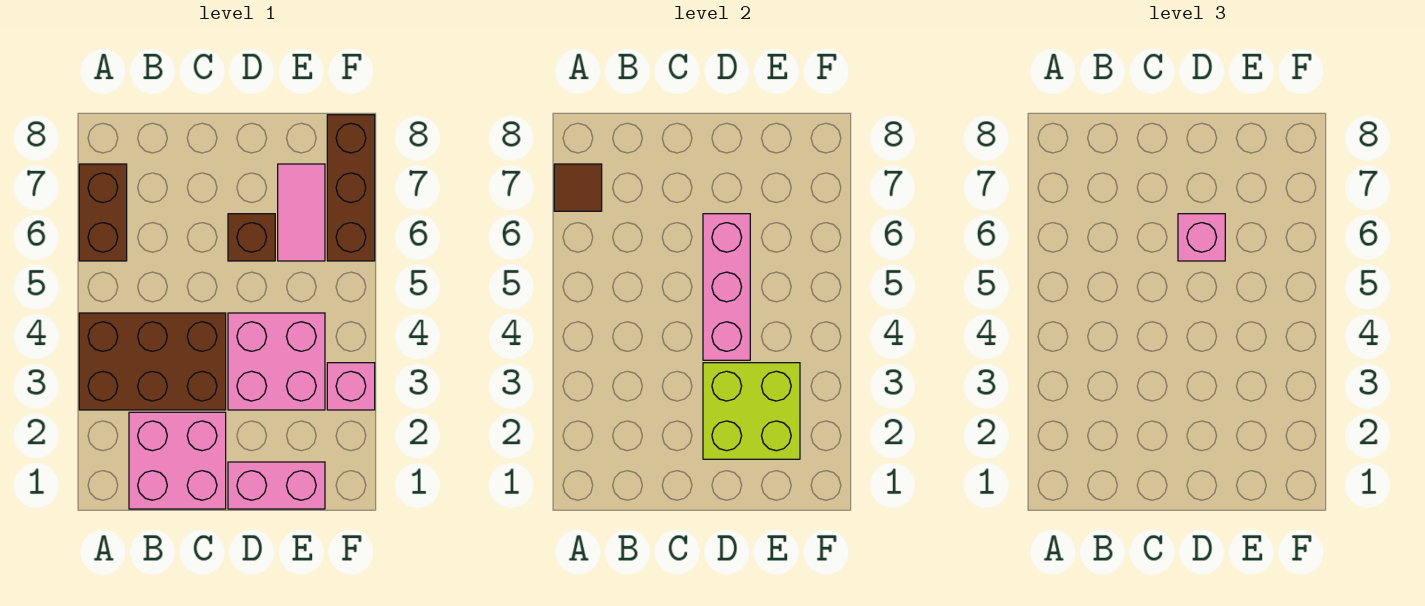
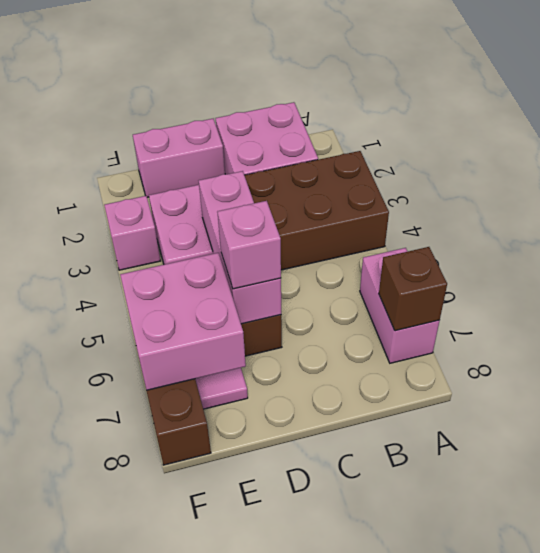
brown 1x2 brick [79,164,127,261] -> pink 1x2 brick [360,248,440,363]
brown 1x1 tile [554,164,602,211] -> brown 1x1 brick [379,247,447,331]
lime 2x2 brick [703,363,800,459] -> none
none -> pink 2x2 brick [120,253,246,390]

